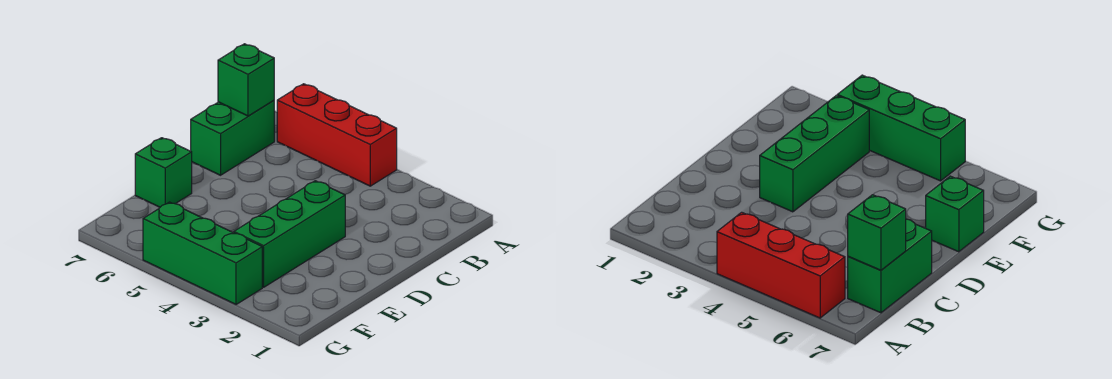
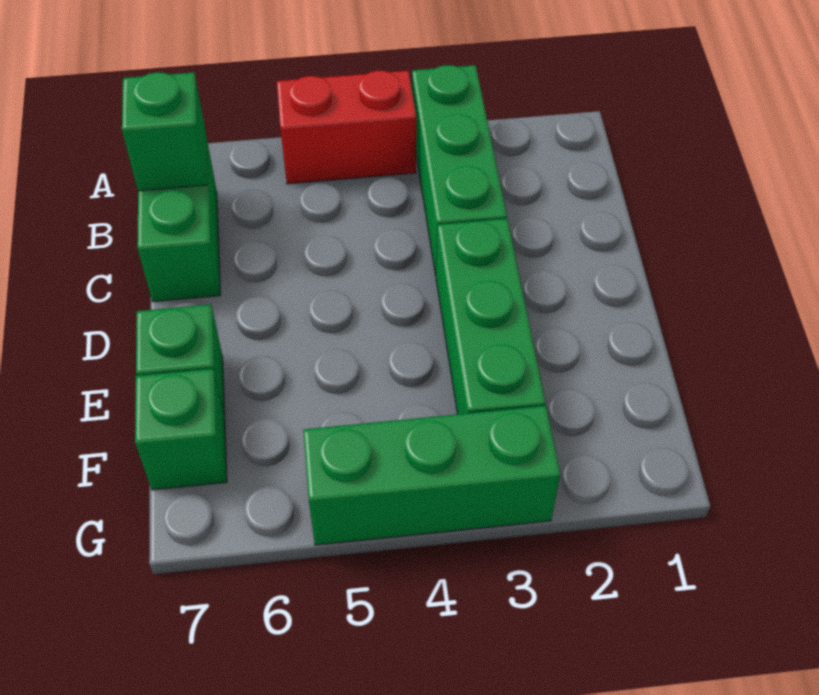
none -> green 1x3 brick [412,65,507,276]
red 1x3 brick [277,84,397,186] -> red 1x2 brick [277,71,416,184]
none -> green 1x1 brick [135,369,227,490]

